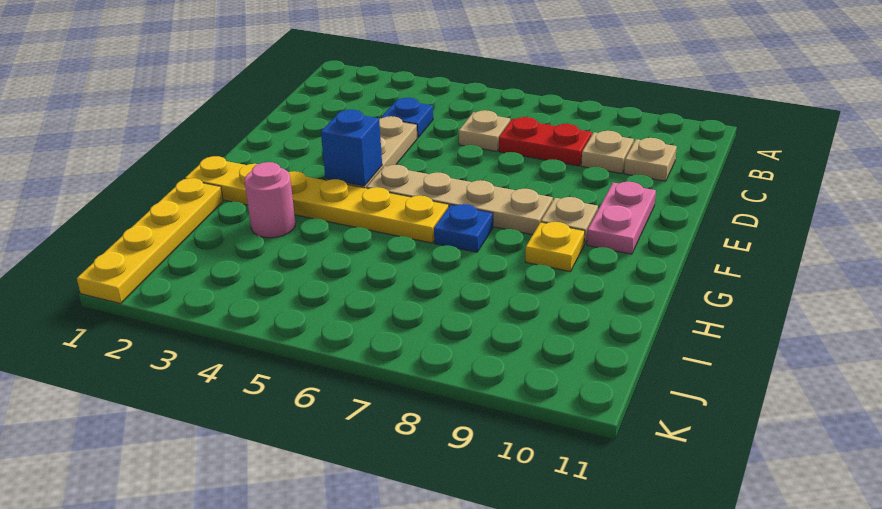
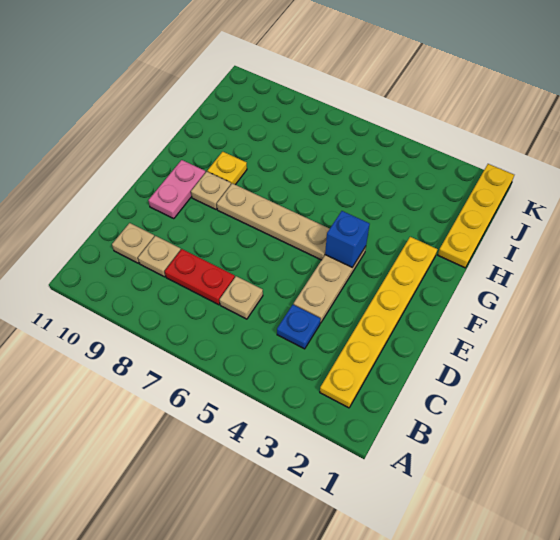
yellow 1x6 plate [185,156,449,243] -> yellow 1x6 plate turned to [320,237,437,408]
blue 1x1 plate [434,204,493,252] -> none
pink 1x1 round brick [245,162,295,238] -> none

